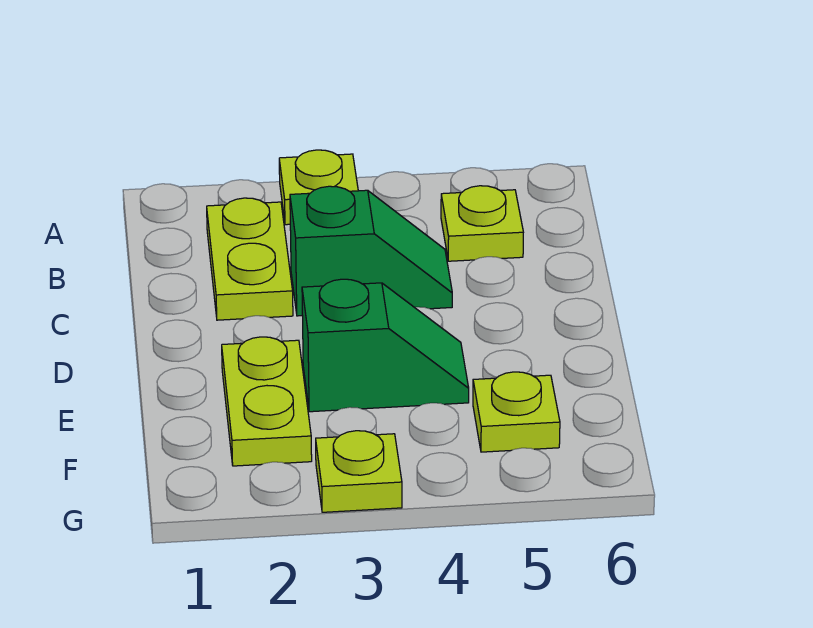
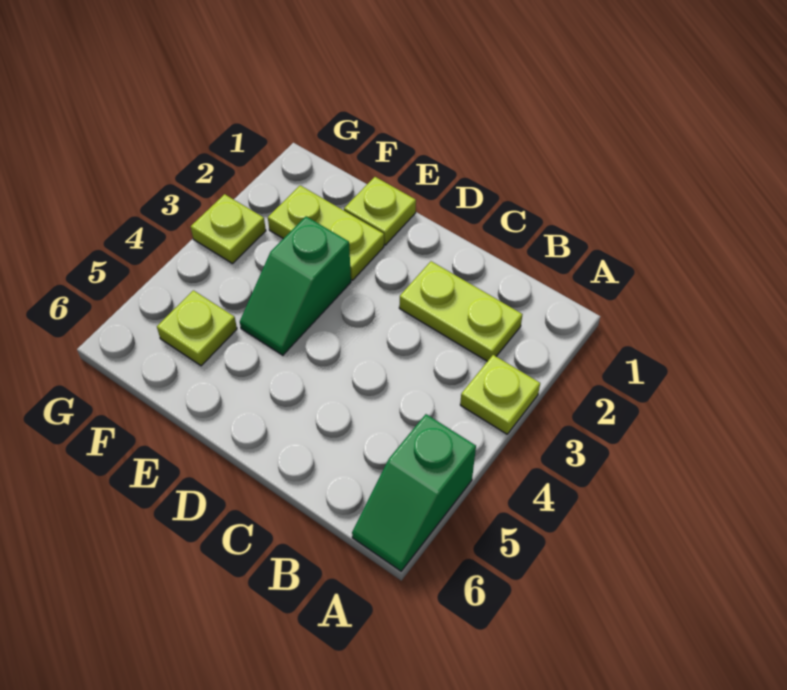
lime 1x1 plate [441,186,523,261] -> lime 1x1 plate moved to [344,177,416,245]
green 1x2 slope [290,186,452,316] -> green 1x2 slope moved to [352,414,476,571]

